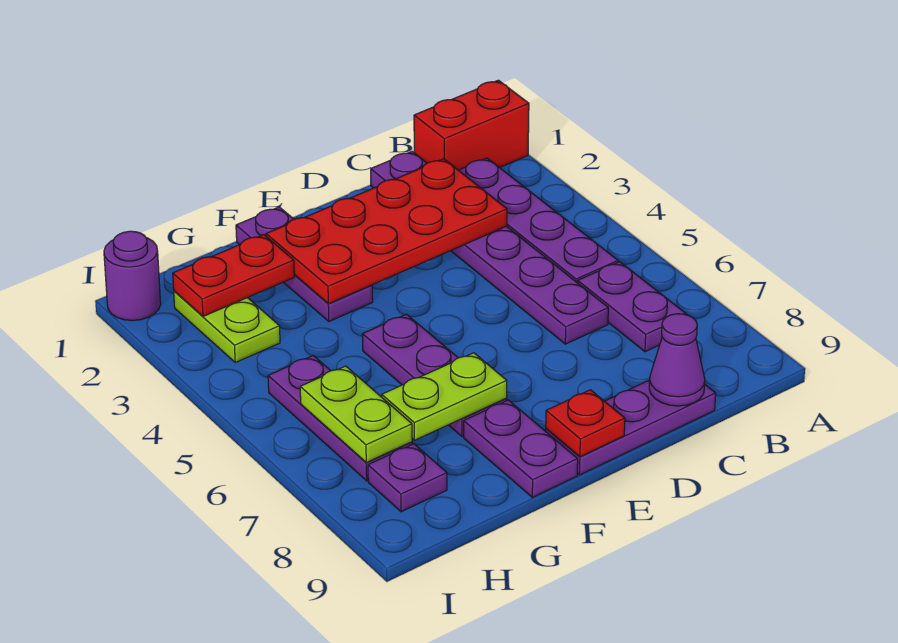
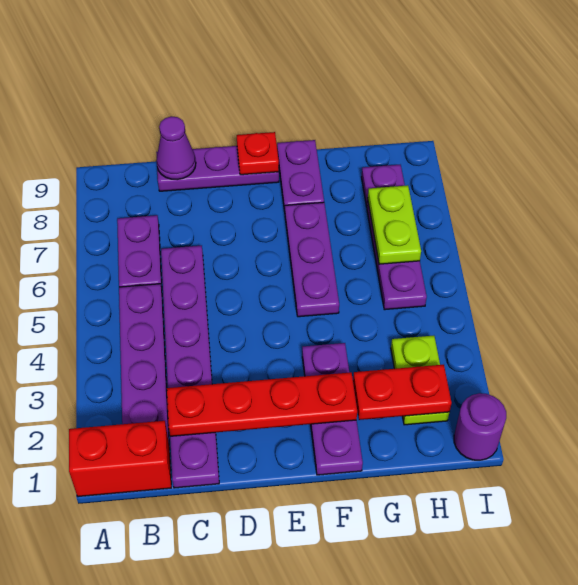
red 2x4 plate [266,159,507,304] -> red 1x4 plate [167,372,357,436]
lime 1x2 plate [382,353,507,440] -> none

